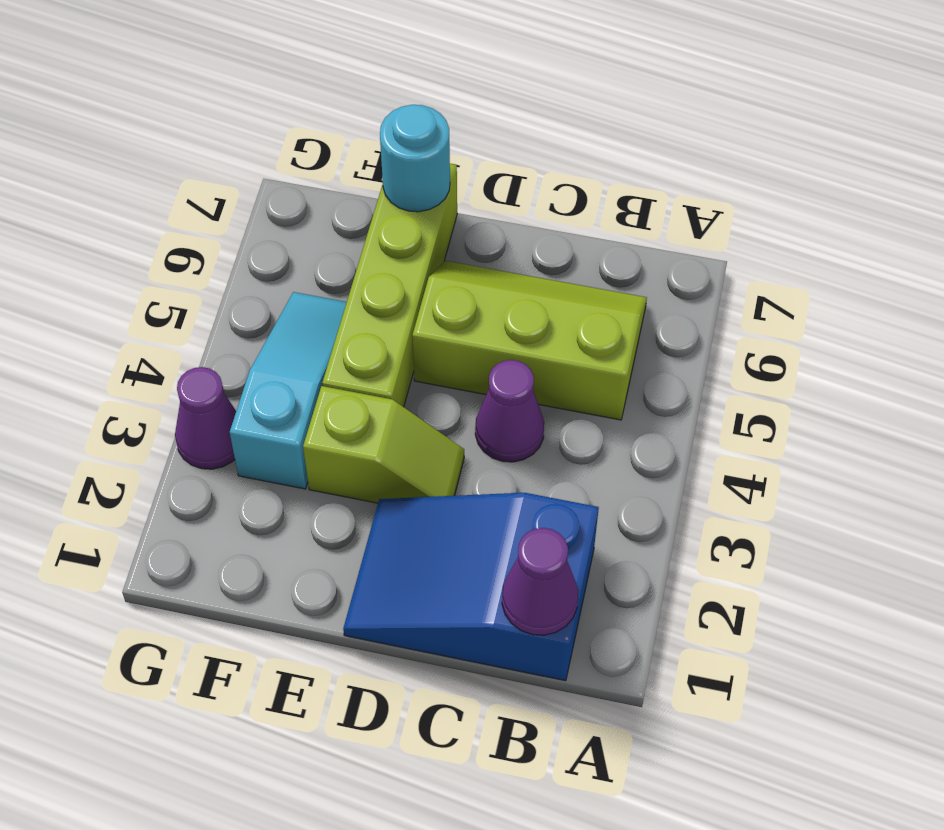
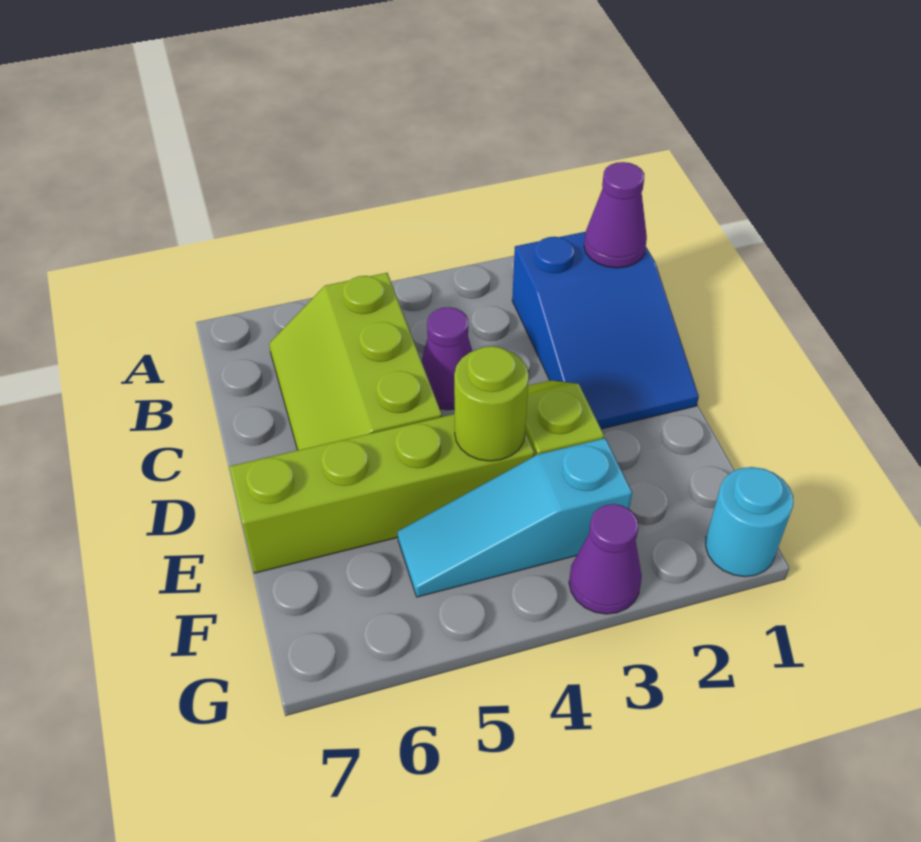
none -> lime 1x1 round brick [454,346,529,461]
cyan 1x1 round brick [380,105,450,212] -> cyan 1x1 round brick moved to [706,467,793,577]

